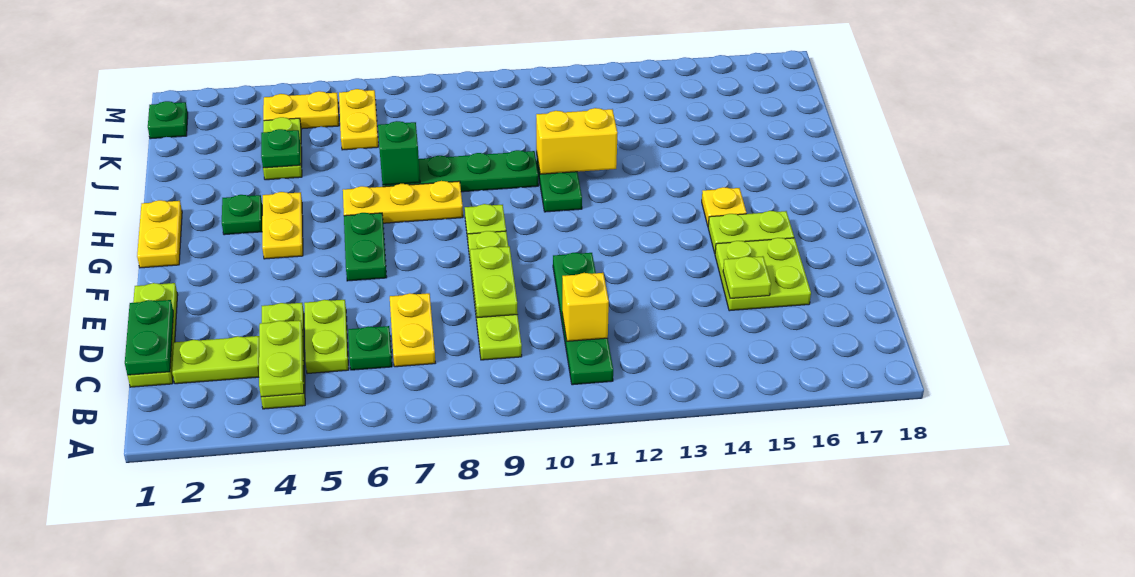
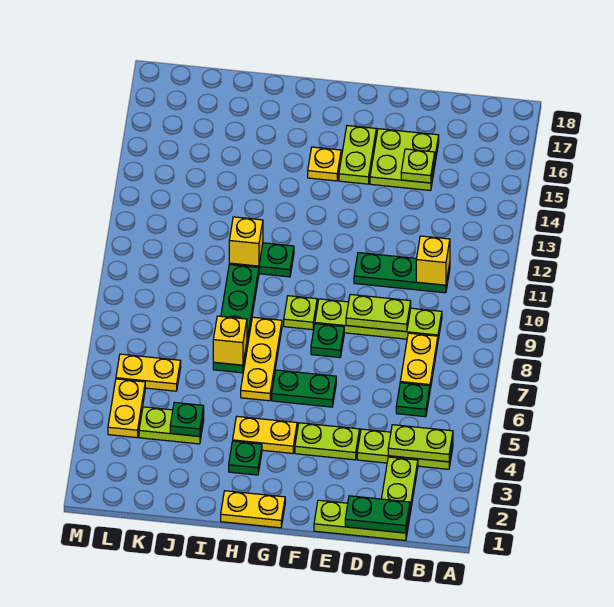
green 1x4 plate [553,253,613,385] -> green 1x3 plate [354,253,450,293]
lime 1x2 plate [304,300,349,374] -> lime 1x2 plate moved to [295,423,360,460]
yellow 1x2 plate [390,293,435,367] -> yellow 1x2 plate turned to [400,333,438,389]
green 1x1 brick [378,121,420,185] -> yellow 1x1 brick [213,316,247,365]
yellow 1x2 brick [536,108,617,174] -> yellow 1x1 brick [229,217,263,266]
green 1x1 plate [148,101,188,139] -> green 1x1 plate moved to [311,324,344,358]

